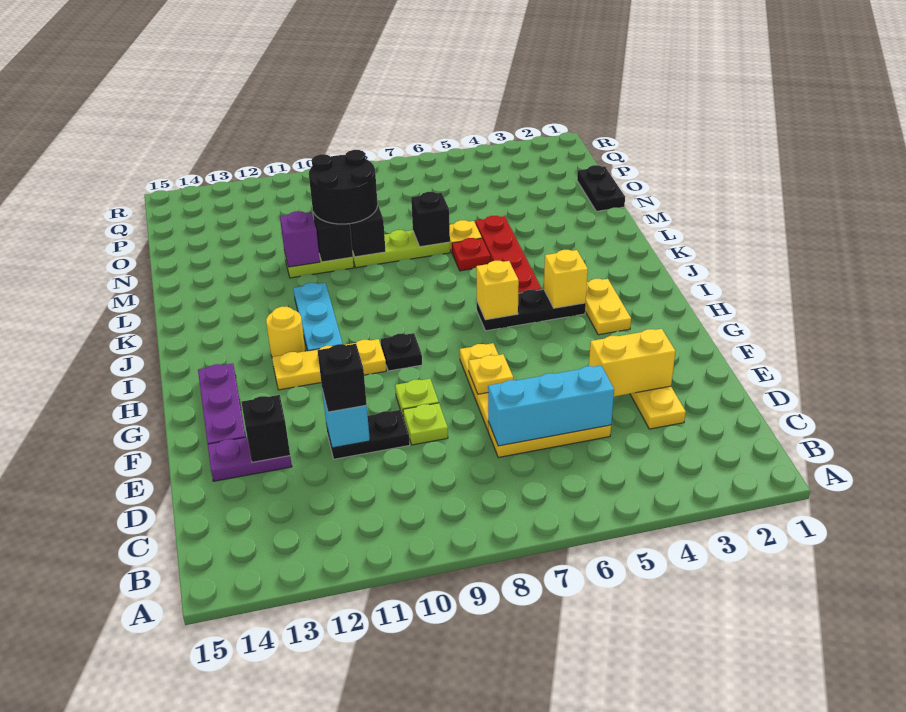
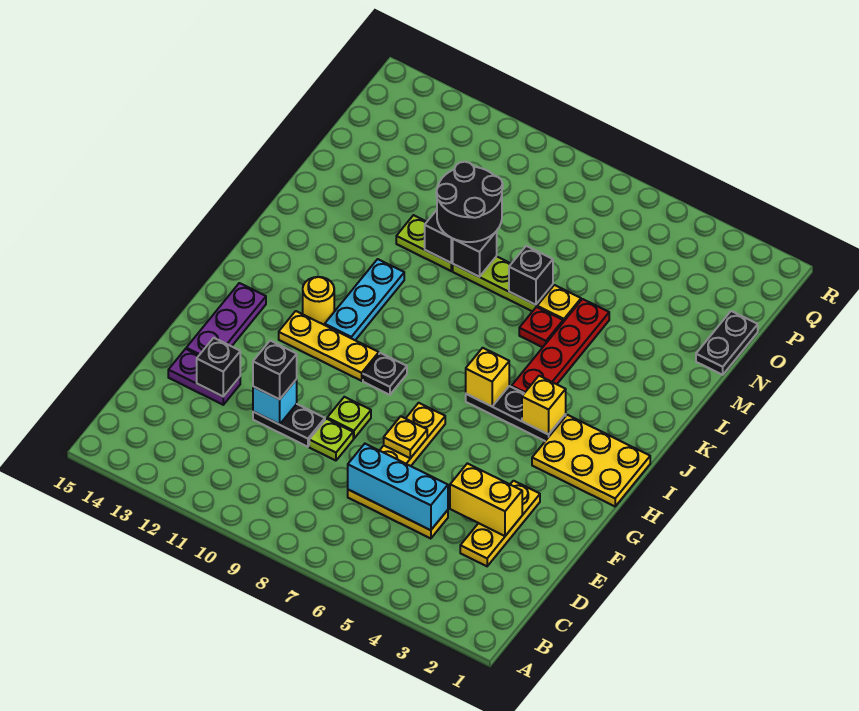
yellow 1x2 plate [585,279,631,335] -> yellow 2x3 plate [532,415,650,506]
purple 1x1 brick [280,211,320,267] -> none

